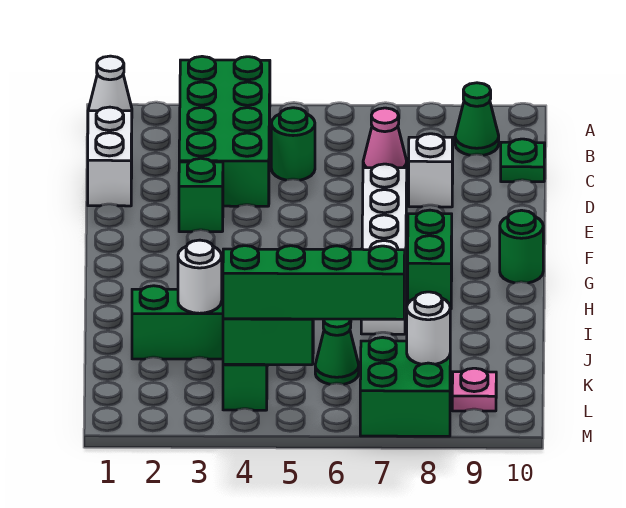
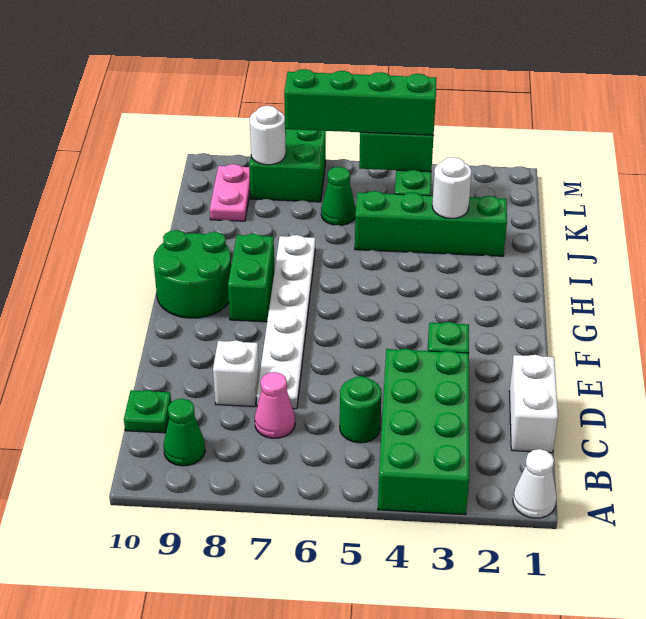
green 1x1 round brick [500,210,543,283] -> green 2x2 round brick [153,230,231,318]
pink 1x1 plate [452,368,496,411] -> pink 1x2 plate [210,164,250,221]

